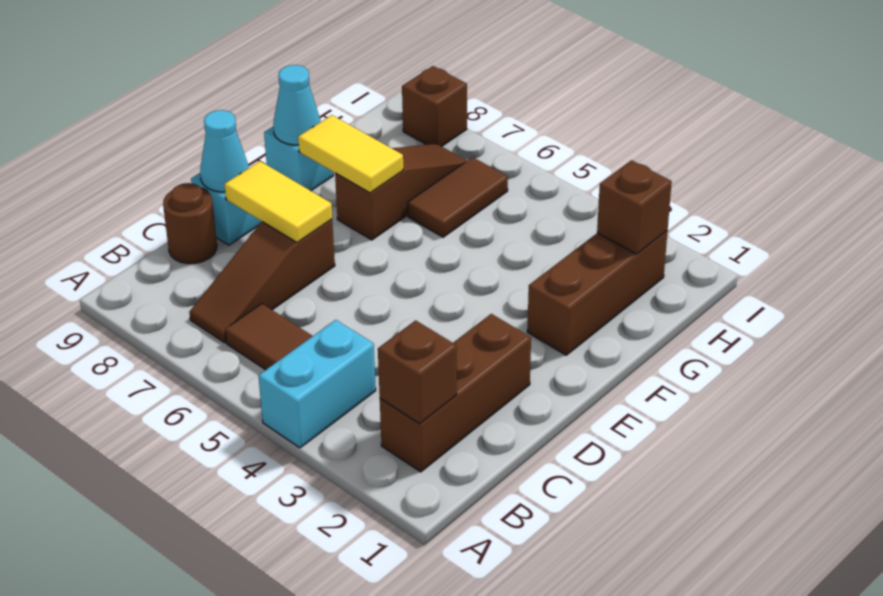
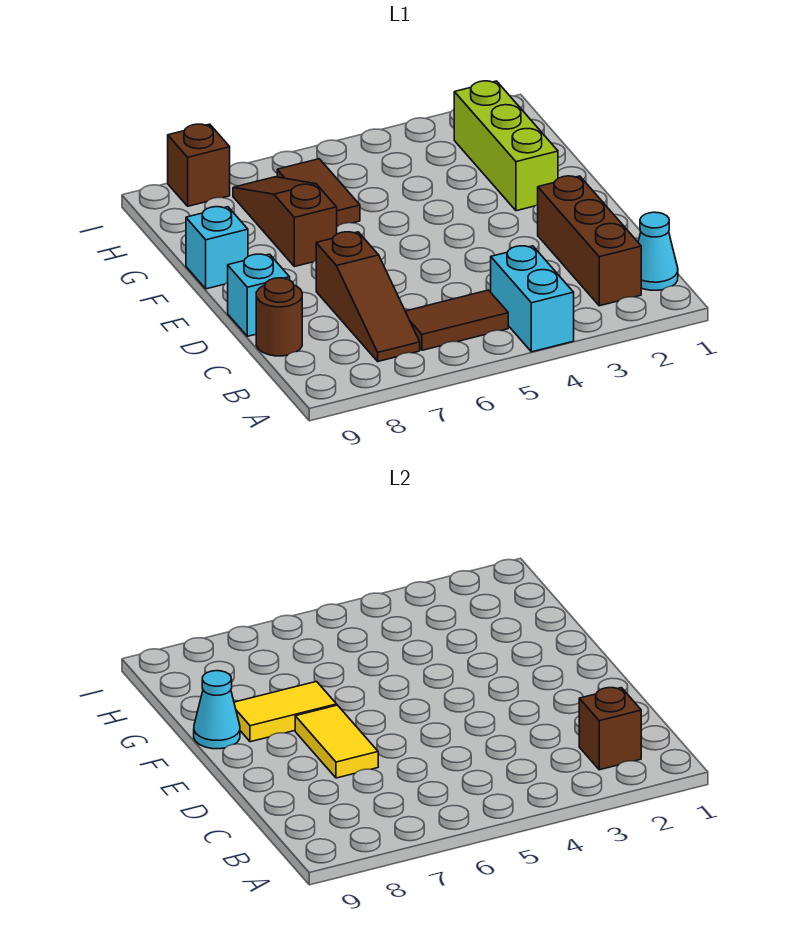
yellow 1x2 tile [224,161,332,242] -> yellow 1x2 tile turned to [295,705,378,778]
cyan 1x1 cone [200,110,249,192] -> cyan 1x1 cone moved to [638,212,678,290]
brown 1x3 brick [527,231,668,355] -> lime 1x3 brick [454,81,558,211]
brown 1x1 brick [597,160,672,254] -> none

